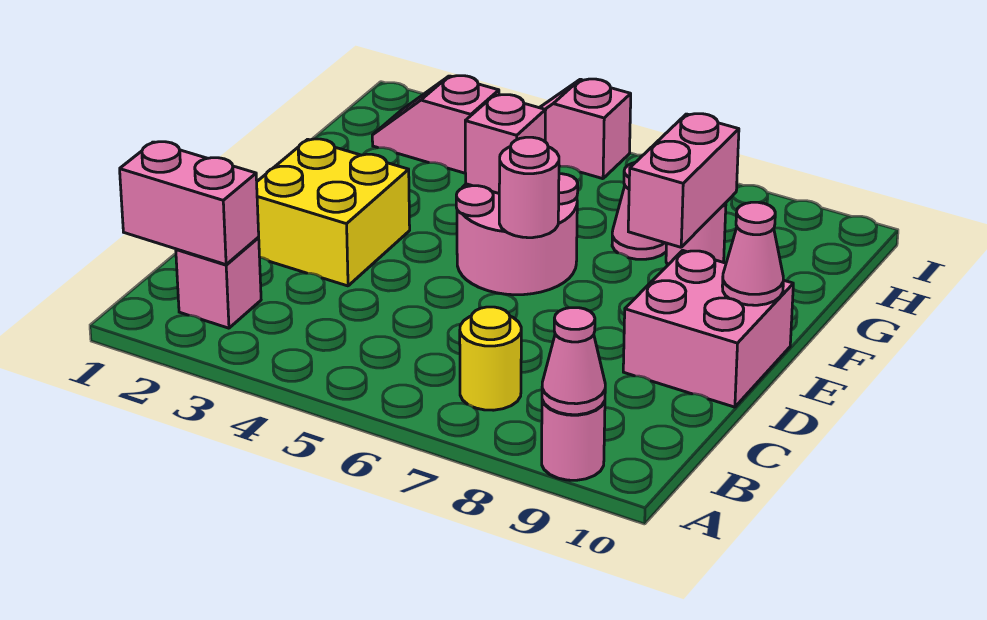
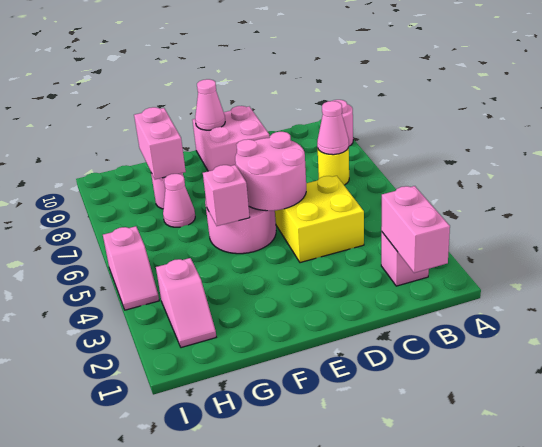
pink 1x1 cone [542,308,605,415] -> pink 1x1 cone moved to [317,101,349,155]
yellow 2x2 brick [257,139,410,286] -> yellow 2x2 brick moved to [275,176,364,263]
pink 1x1 round brick [499,137,559,238] -> pink 2x2 round brick [235,132,306,211]
pink 1x2 brick [628,114,739,247] -> pink 1x2 brick turned to [134,107,186,179]

